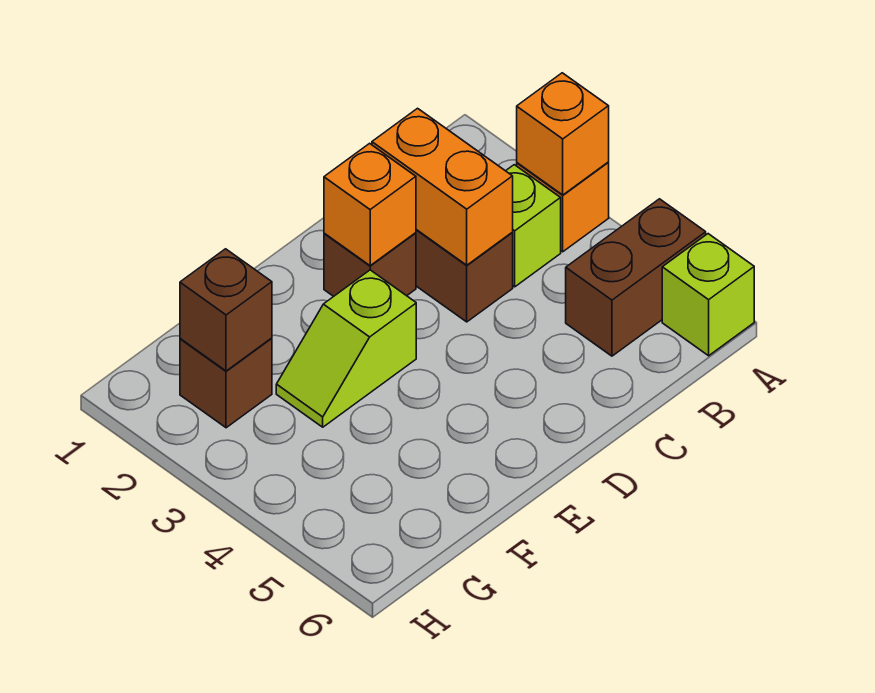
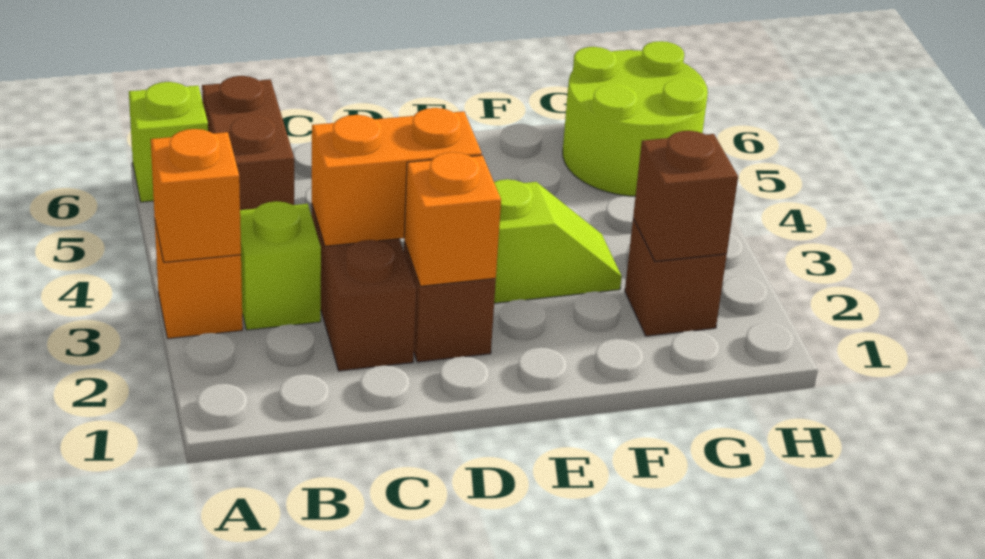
brown 1x2 brick [566,199,706,356] -> brown 1x2 brick turned to [202,76,294,210]
orange 1x2 brick [372,108,513,265] -> orange 1x2 brick turned to [312,108,482,246]
none -> lime 2x2 round brick [563,41,708,196]

